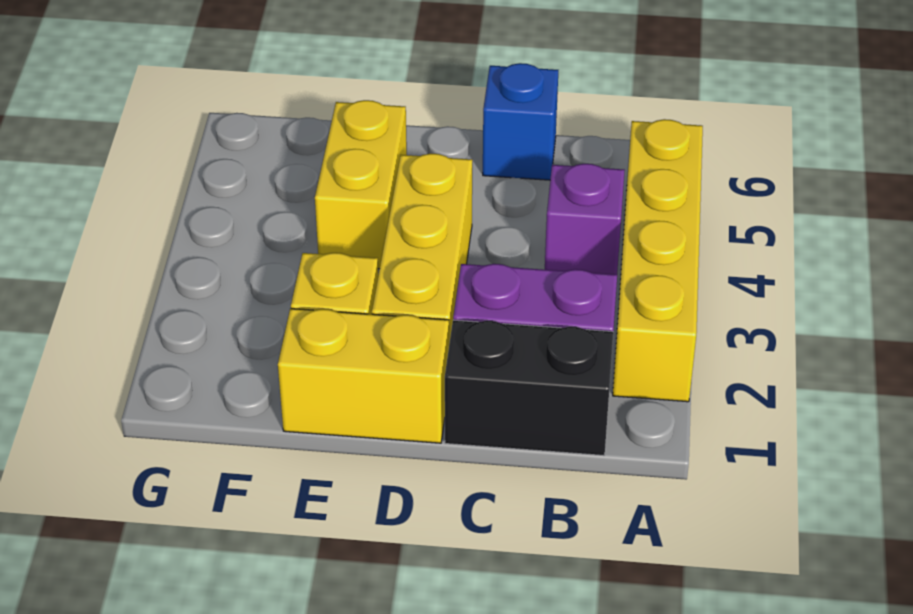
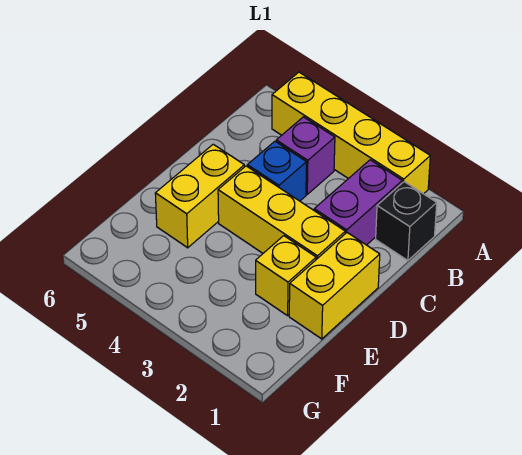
black 1x2 brick [445,320,613,456] -> black 1x1 brick [376,182,437,260]
blue 1x1 brick [483,63,558,180] -> blue 1x1 brick moved to [247,141,306,201]
yellow 1x2 brick [315,100,407,269] -> yellow 1x2 brick turned to [155,144,244,248]

